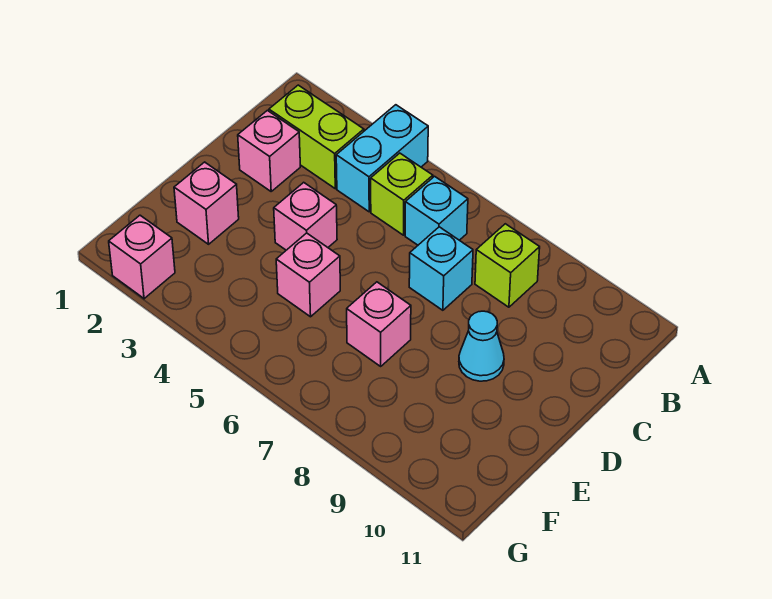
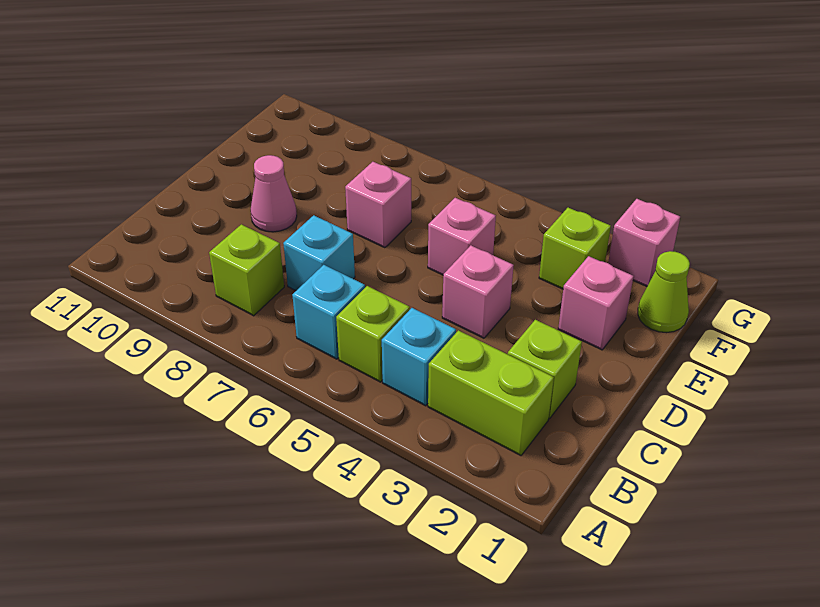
cyan 1x2 brick [336,105,428,212] -> cyan 1x1 brick [382,308,456,406]
pink 1x1 brick [238,110,300,191] -> lime 1x1 brick [508,320,582,418]
cyan 1x1 cone [459,311,504,381] -> pink 1x1 cone [251,155,297,232]
none -> lime 1x1 cone [638,251,690,333]
none -> lime 1x1 brick [539,208,611,289]

